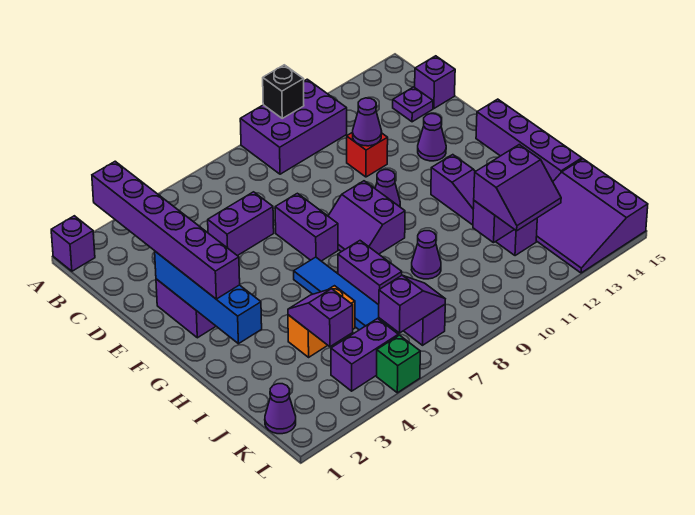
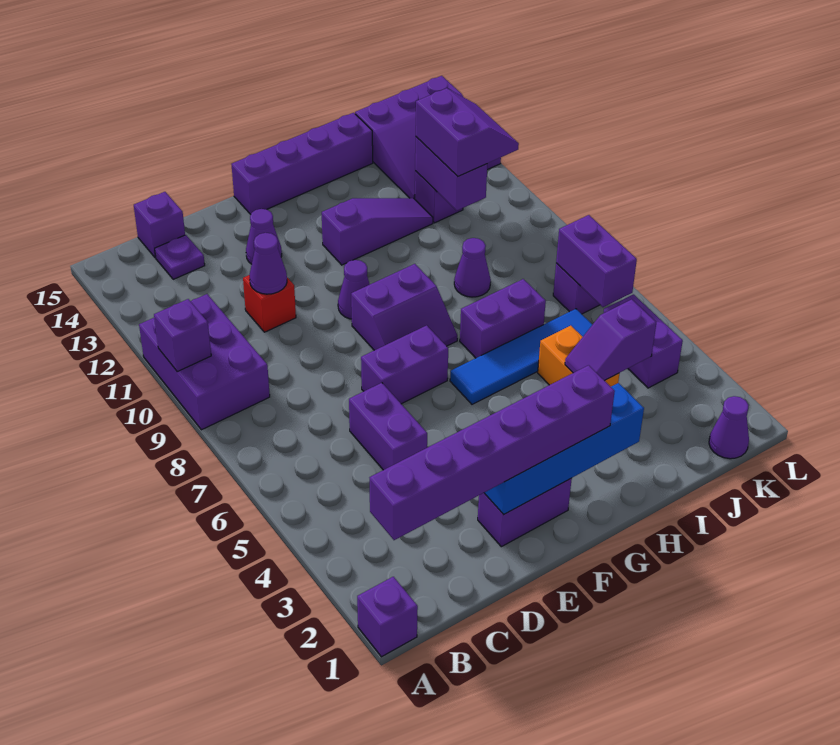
black 1x1 brick [263,65,304,118] -> purple 1x1 brick [154,299,211,372]
purple 1x2 slope [379,275,445,333] -> purple 1x2 brick [556,215,637,307]
green 1x1 brick [377,335,420,393] -> none

